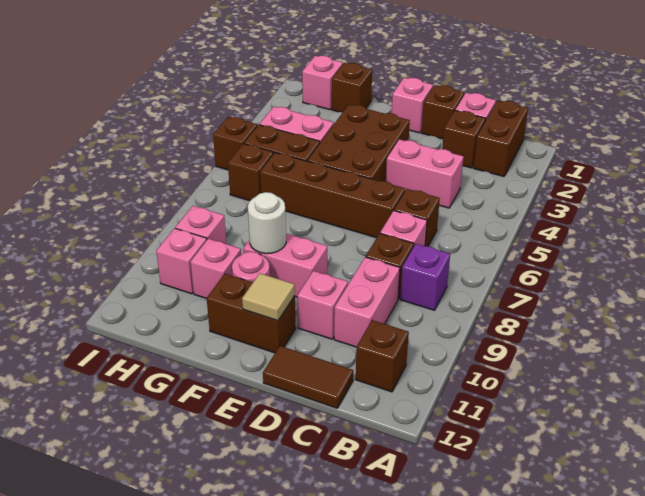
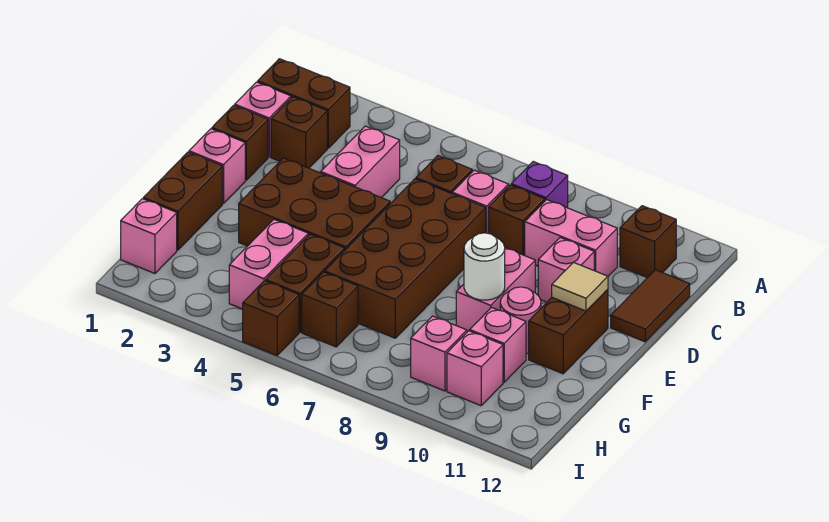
brown 1x4 brick [260,153,405,238] -> brown 2x4 brick [325,179,486,338]
brown 1x1 brick [332,63,372,112] -> brown 1x2 brick [143,152,222,250]

